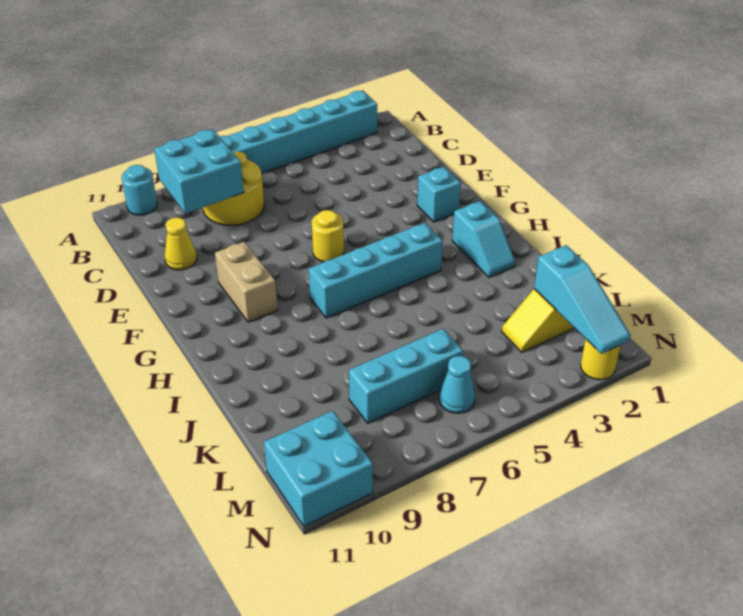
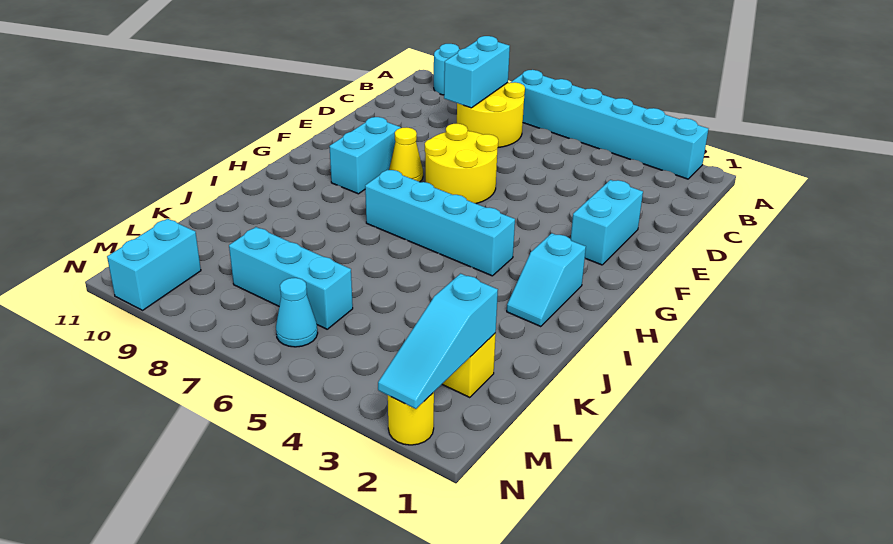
cyan 2x2 brick [154,129,244,213] -> cyan 1x2 brick [444,36,510,108]
yellow 1x1 cone [165,217,197,270] -> yellow 1x1 cone moved to [389,127,423,182]
cyan 1x1 brick [417,167,461,222] -> cyan 1x2 brick [571,180,643,265]
yellow 1x1 round brick [312,210,344,262] -> yellow 2x2 round brick [425,124,498,204]
tan 1x2 brick [215,242,278,322] -> cyan 1x2 brick [329,117,401,194]
cyan 2x2 brick [264,411,373,526] -> cyan 1x2 brick [107,219,201,310]

